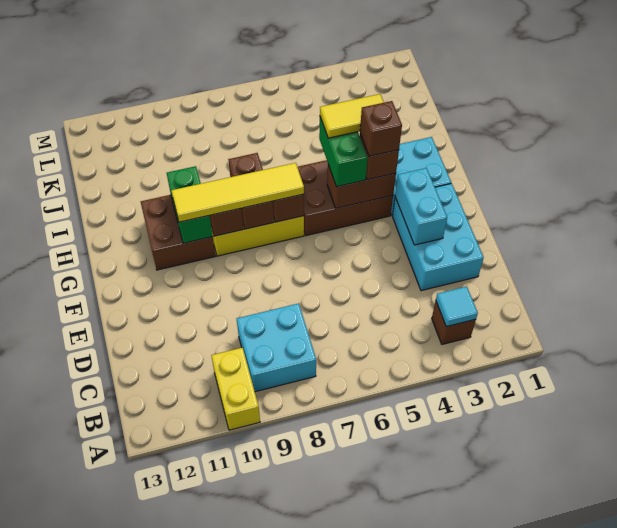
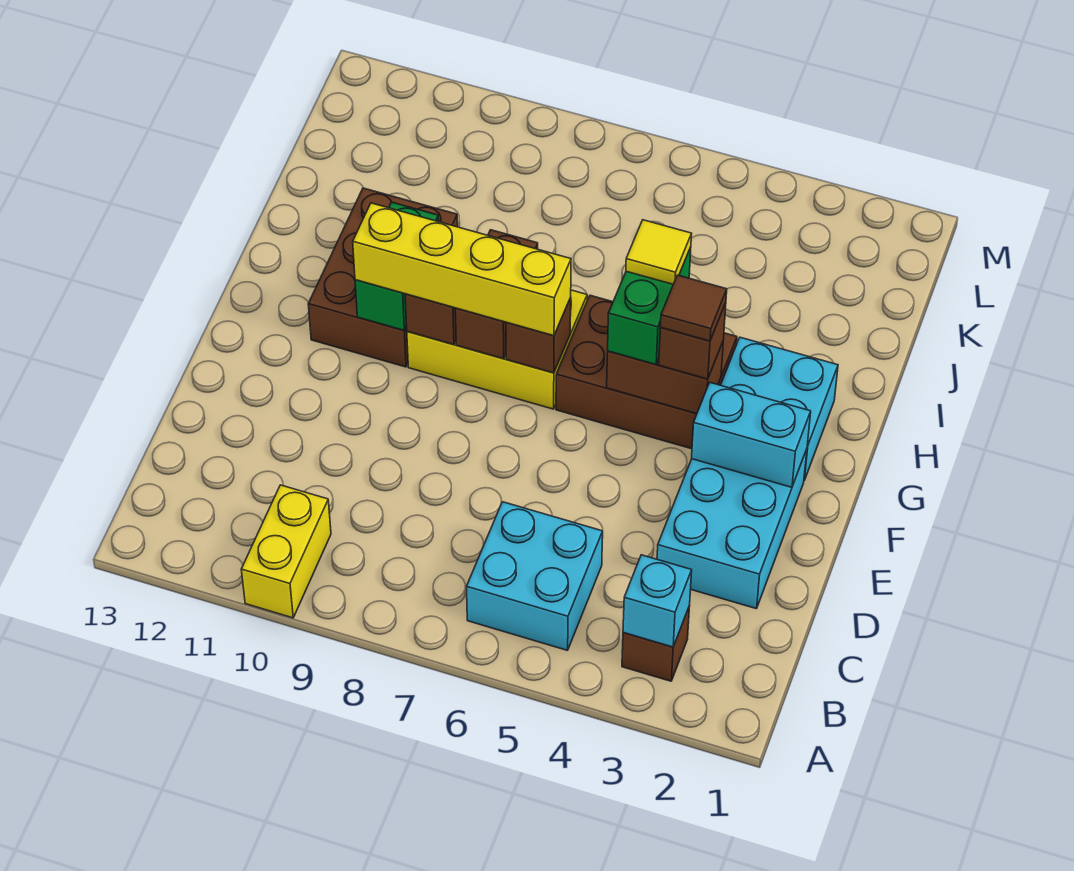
cyan 1x1 tile [436,286,478,327] -> cyan 1x1 brick [623,555,692,647]
cyan 2x2 brick [237,303,316,392] -> cyan 2x2 brick moved to [467,502,603,650]
cyan 1x2 brick [395,168,447,245] -> cyan 1x2 brick turned to [692,383,811,487]
brown 1x1 brick [360,101,402,156] -> brown 1x1 tile [660,275,727,341]
yellow 1x4 tile [171,163,304,222] -> yellow 1x4 brick [353,203,571,336]
brown 2x2 brick [141,195,215,270] -> brown 2x3 brick [308,188,458,367]
yellow 1x2 tile [320,94,384,138] -> yellow 1x1 tile [626,220,692,284]

